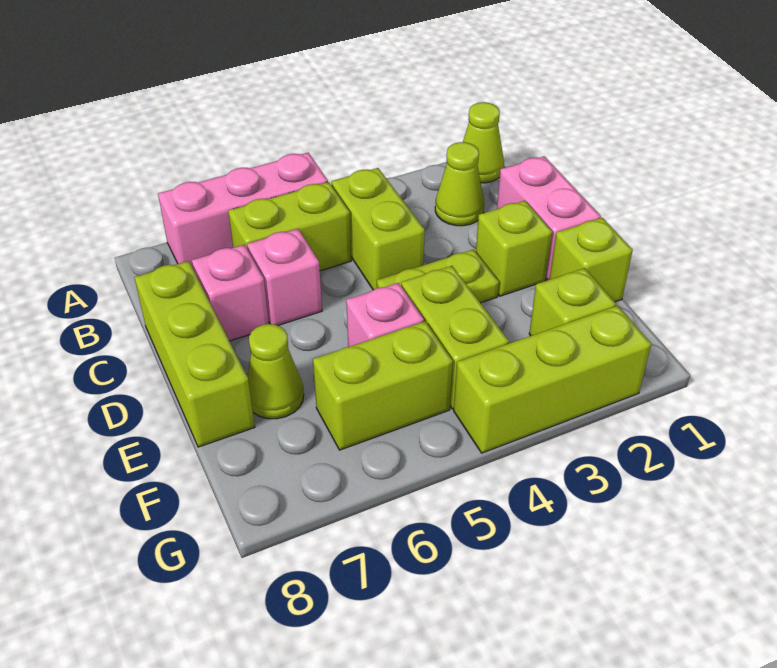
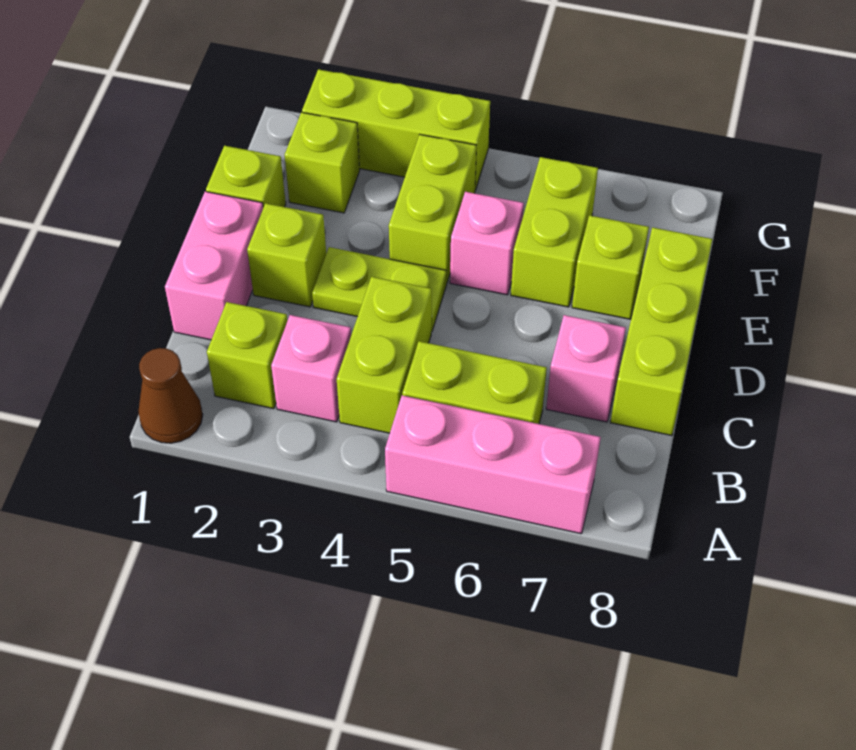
lime 1x1 cone [463,102,504,183] -> brown 1x1 cone [138,348,203,443]
lime 1x1 cone [435,142,484,226] -> lime 1x1 brick [207,302,287,409]
pink 1x1 brick [247,229,322,325] -> pink 1x1 brick moved to [271,315,351,422]
lime 1x1 cone [247,324,304,419] -> lime 1x1 brick [572,215,649,319]
lime 1x2 brick [313,321,453,450] -> lime 1x2 brick turned to [511,157,598,307]

